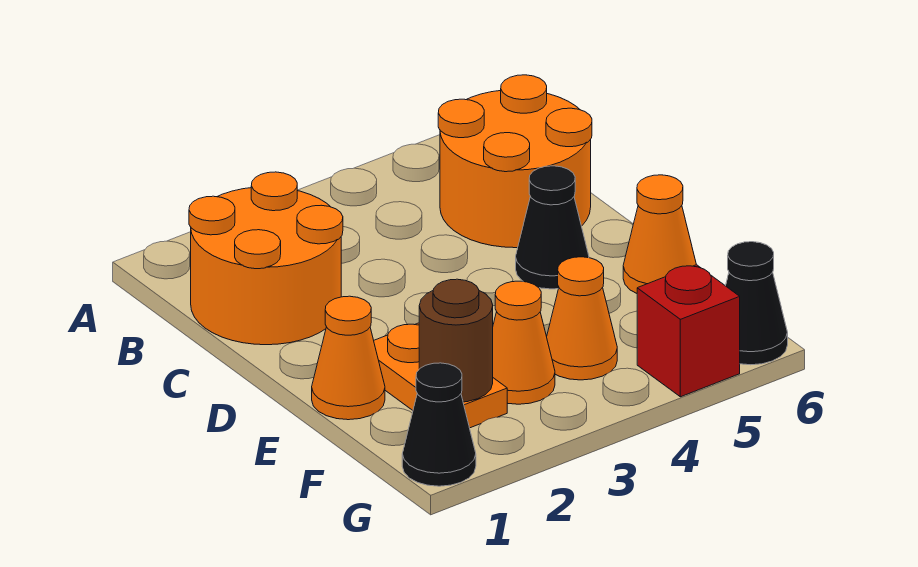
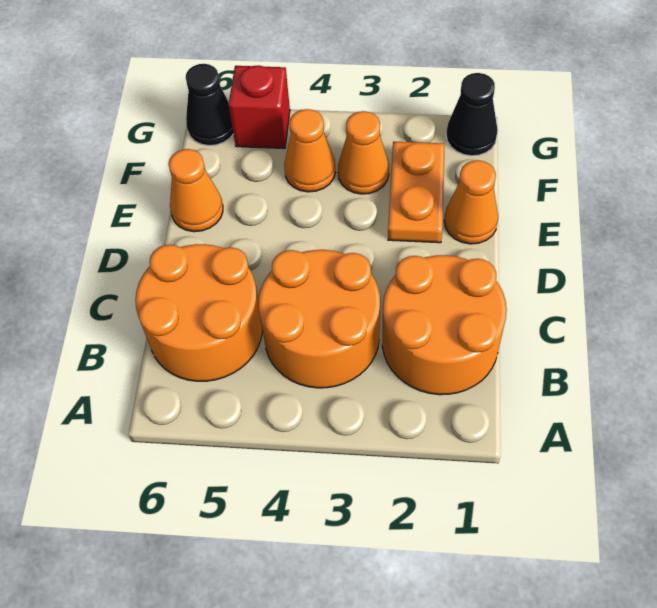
none -> orange 2x2 round brick [258,250,380,388]
black 1x1 cone [516,166,589,289] -> none
brown 1x1 round brick [419,279,493,402] -> none

